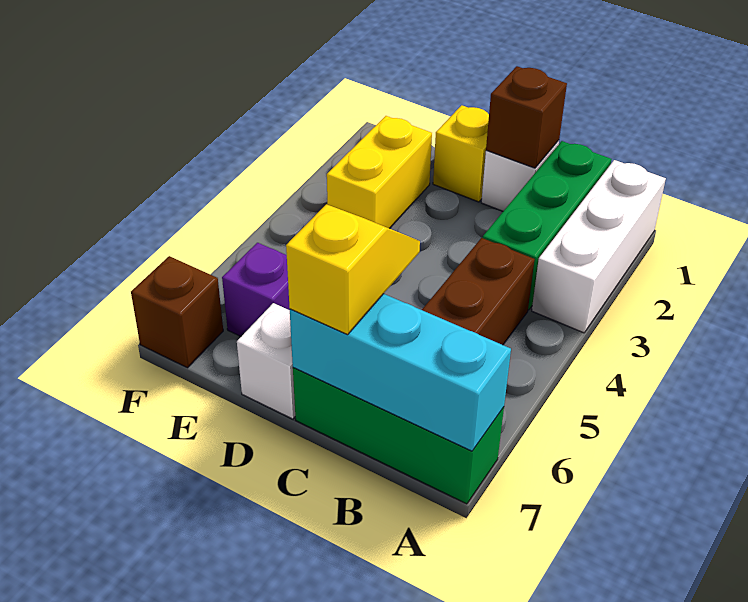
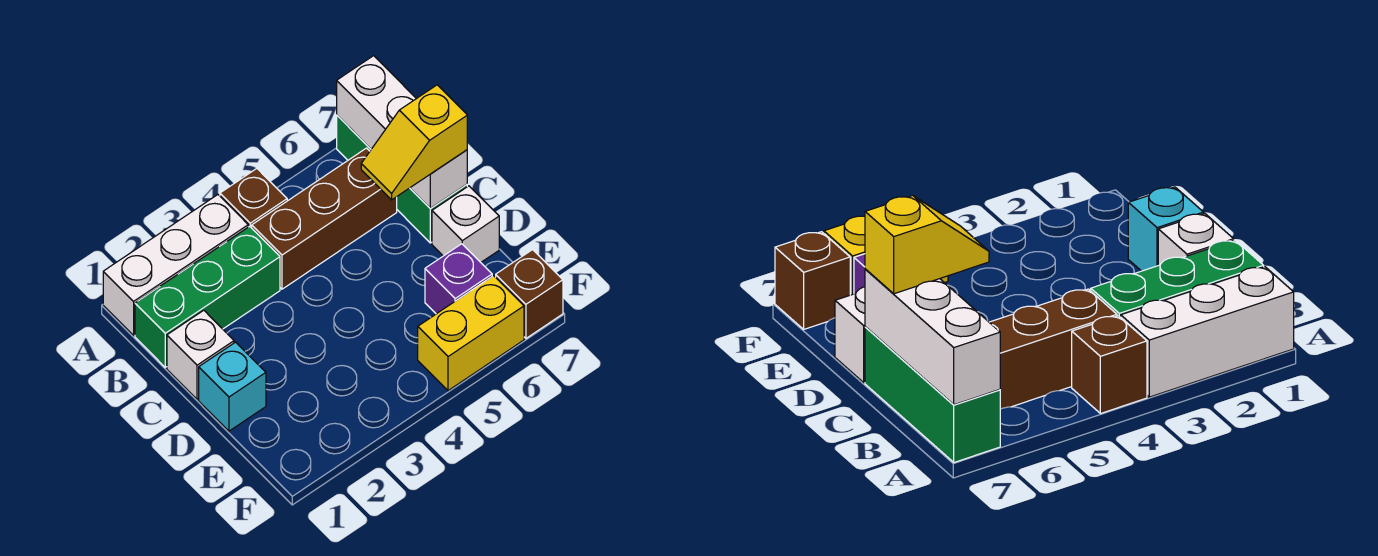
cyan 1x3 brick [290,294,511,451] -> white 1x3 brick [337,56,467,209]
brown 1x1 brick [486,66,567,168] -> brown 1x1 brick moved to [220,169,287,228]
yellow 1x1 brick [433,105,489,202] -> cyan 1x1 brick [199,342,266,431]
yellow 1x2 brick [327,116,432,229] -> yellow 1x2 brick moved to [418,276,524,391]

